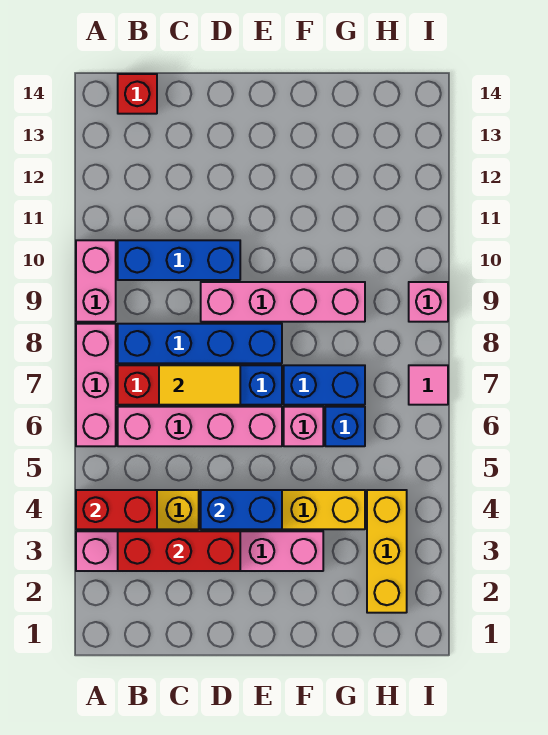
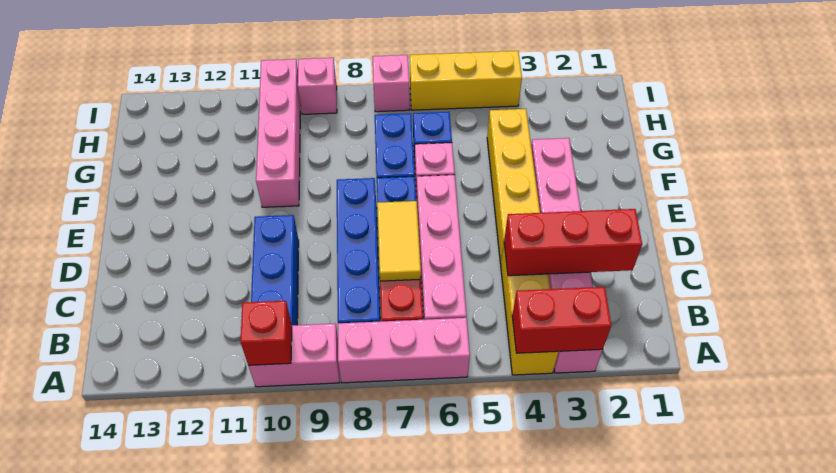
red 1x2 brick [76,490,157,529] -> red 1x2 brick turned to [512,287,611,353]
red 1x3 brick [118,531,240,571] -> red 1x3 brick turned to [504,209,642,276]
red 1x1 brick [118,74,157,114] -> red 1x1 brick moved to [240,301,292,365]
blue 1x2 brick [201,490,282,529] -> none
pink 1x4 brick [201,282,365,322] -> pink 1x4 brick moved to [256,59,301,207]
yellow 1x3 brick [367,490,407,613] -> yellow 1x3 brick moved to [410,51,522,110]
pink 1x1 tile [409,365,448,405] -> pink 1x1 brick [373,55,410,112]

